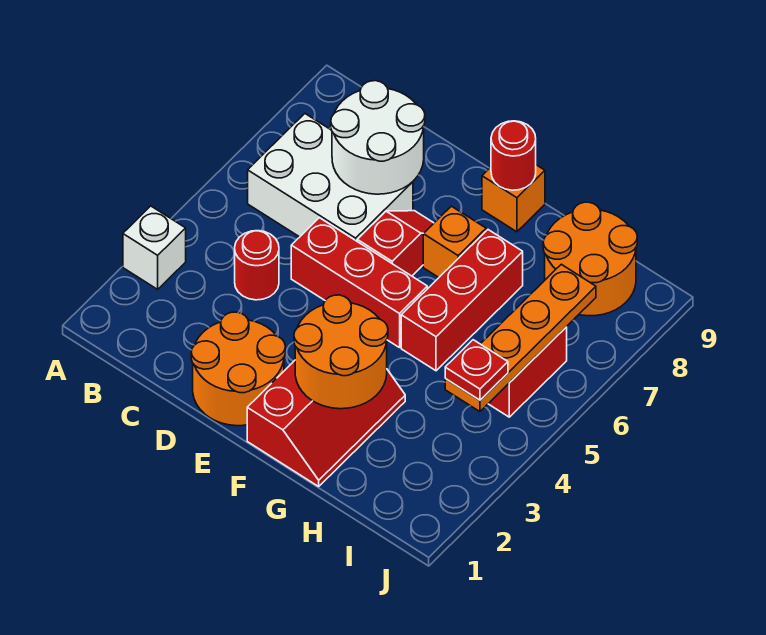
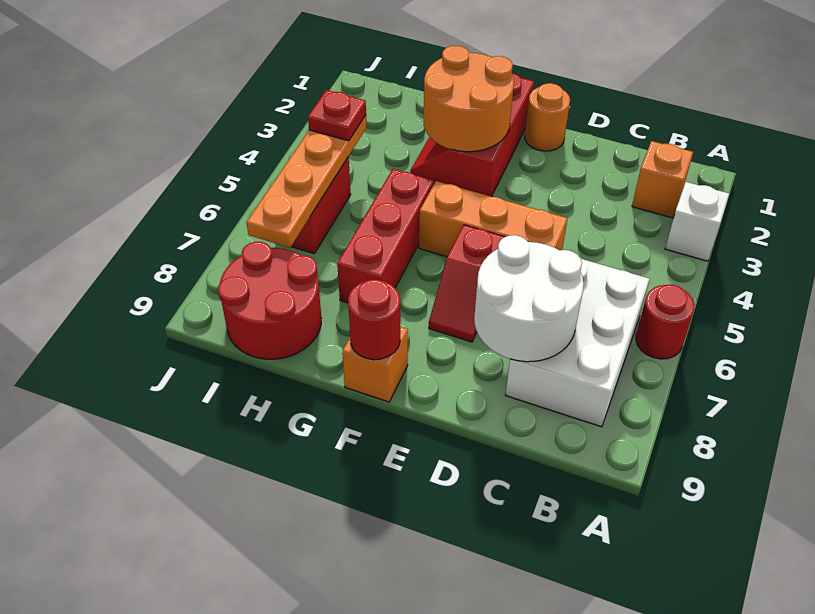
white 2x3 brick [248,114,413,241] -> white 2x3 brick turned to [506,259,649,427]
red 1x1 round brick [235,231,279,300] -> red 1x1 round brick moved to [636,285,695,359]
orange 2x2 round brick [191,312,285,426] -> orange 1x1 round brick [525,83,570,151]
red 1x3 brick [291,218,427,348] -> orange 1x3 brick [419,181,567,257]
orange 1x1 brick [423,206,486,277] -> orange 1x1 brick moved to [632,141,693,218]
orange 2x2 round brick [543,202,637,316] -> red 2x2 round brick [218,242,322,359]

